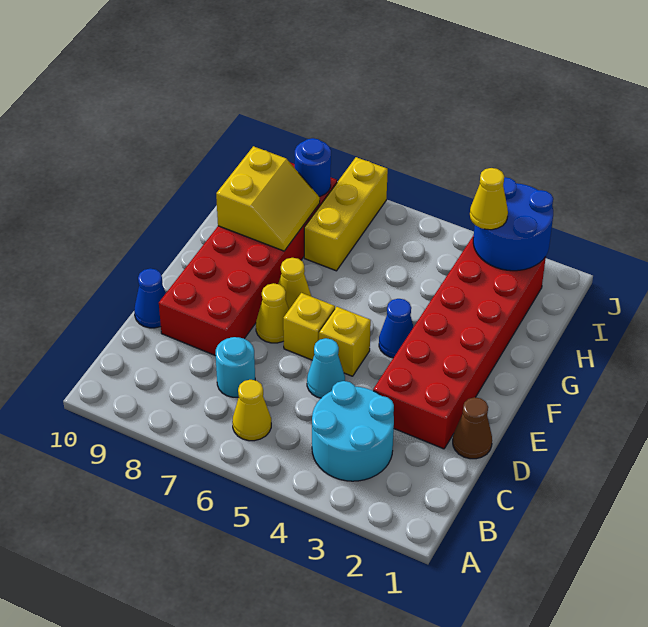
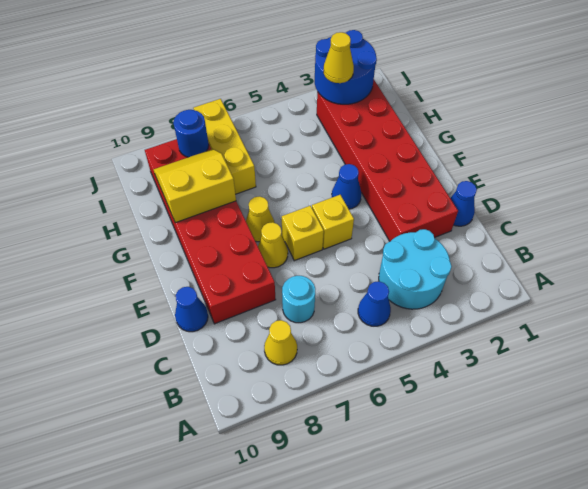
none -> blue 1x1 cone [358,281,391,326]
yellow 1x1 cone [232,380,271,441] -> yellow 1x1 cone moved to [264,320,297,365]
brown 1x1 cone [453,397,492,459] -> blue 1x1 cone [450,181,477,226]
cyan 1x1 cone [307,338,345,398] -> none
yellow 2x2 slope [216,146,320,251] -> yellow 2x2 slope turned to [154,149,236,223]

